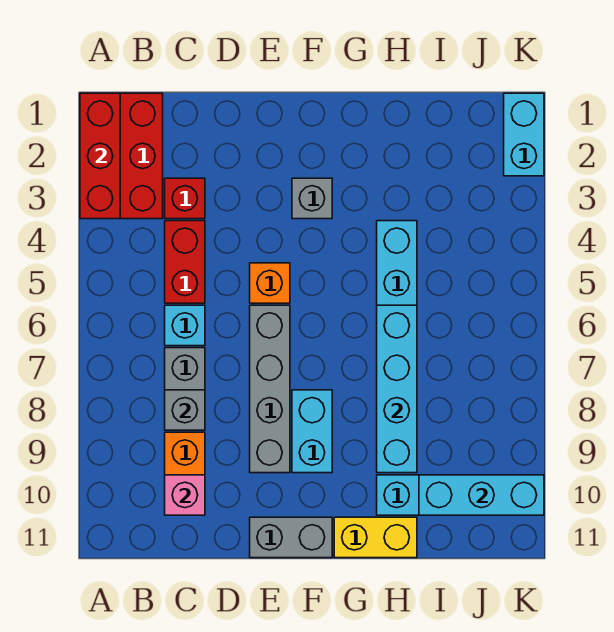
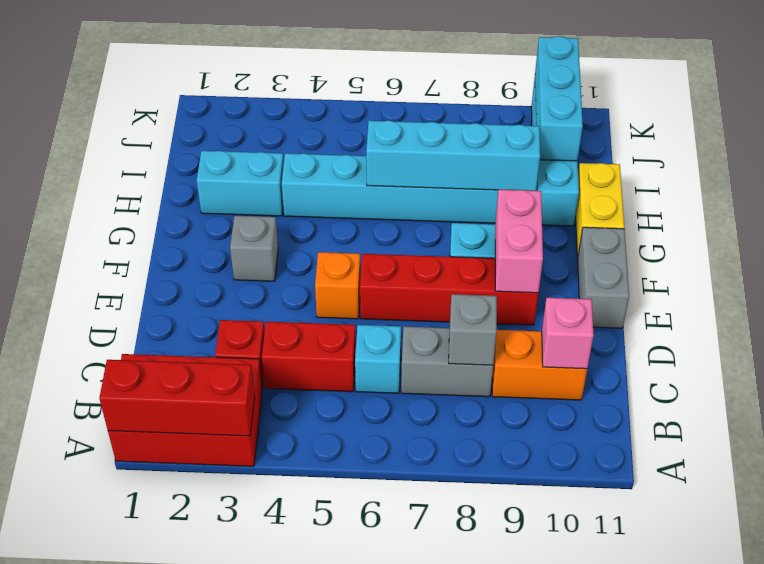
grey 1x4 brick [250,305,290,473] -> red 1x4 brick [360,254,538,325]
none -> pink 1x2 brick [495,190,543,293]
cyan 1x2 brick [504,93,544,176] -> cyan 1x2 brick moved to [197,151,284,216]

